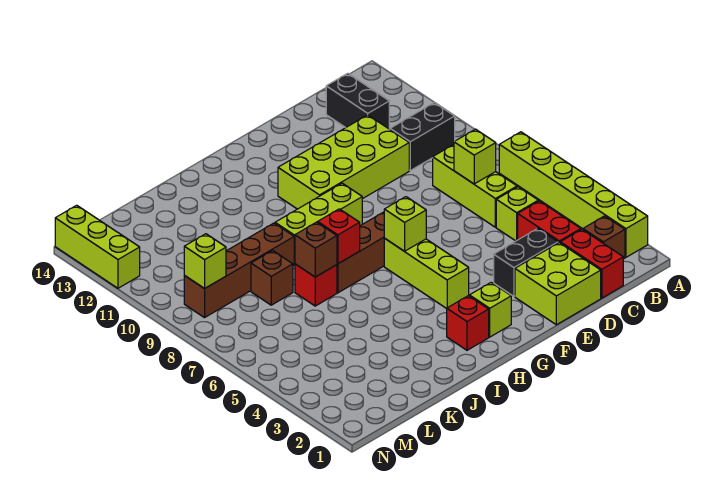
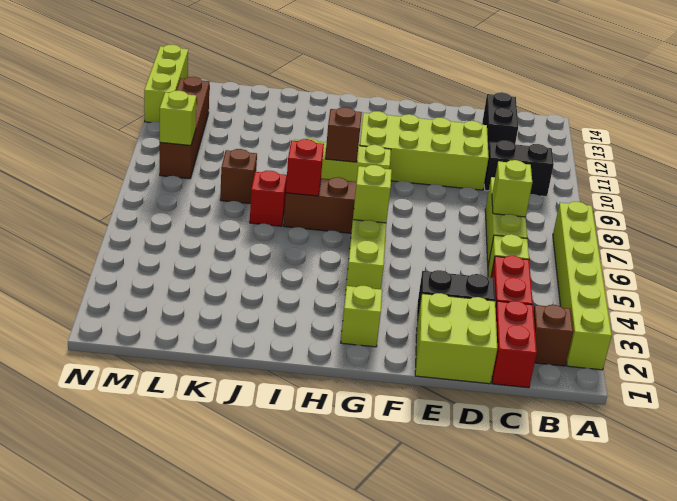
red 1x1 brick [447,296,489,350] -> none
brown 1x1 brick [295,222,337,277] -> brown 1x1 brick moved to [325,107,362,162]
brown 1x4 brick [184,223,294,318] -> brown 1x4 brick turned to [160,77,209,179]

